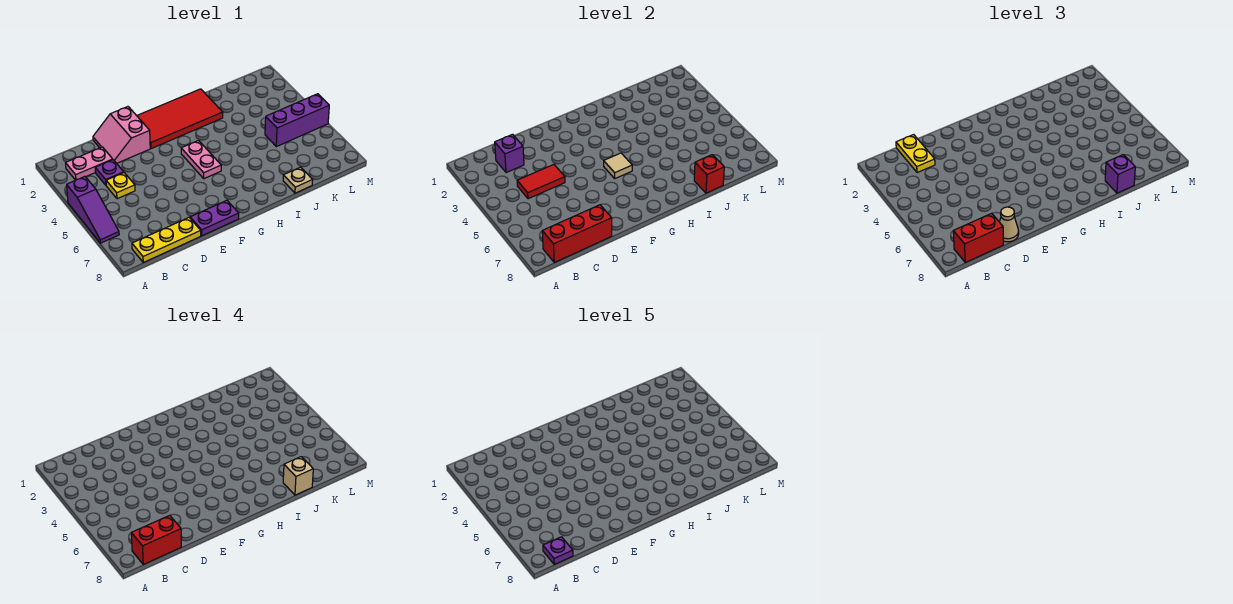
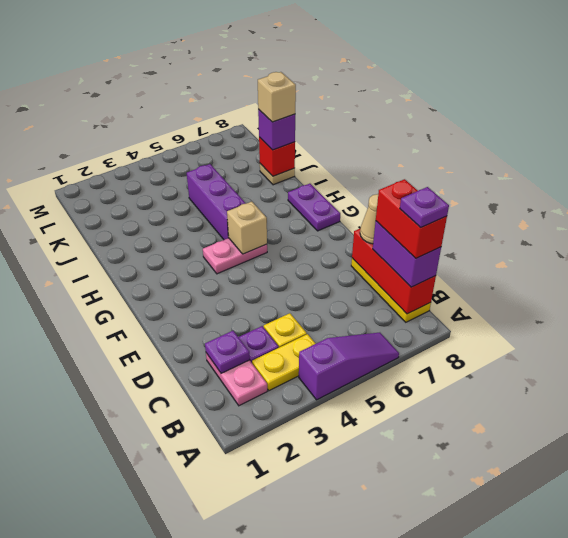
red 1x2 brick [953,213,1003,262] -> purple 1x2 brick [373,221,441,287]
yellow 1x2 plate [896,135,935,173] -> yellow 1x2 plate moved to [252,334,316,391]
purple 1x1 brick [495,134,524,173] -> purple 1x1 plate [205,331,250,373]
red 1x2 tile [517,165,565,199] -> none
pink 2x2 slope [93,107,150,163] -> none
purple 1x2 plate [190,200,239,236] -> purple 1x2 plate moved to [288,184,340,231]
red 2x4 tile [137,89,223,149] -> none
tan 1x1 tile [604,153,632,179] -> tan 1x1 brick [227,202,267,254]
purple 1x3 brick [265,94,329,147] -> purple 1x3 brick moved to [187,164,246,240]

